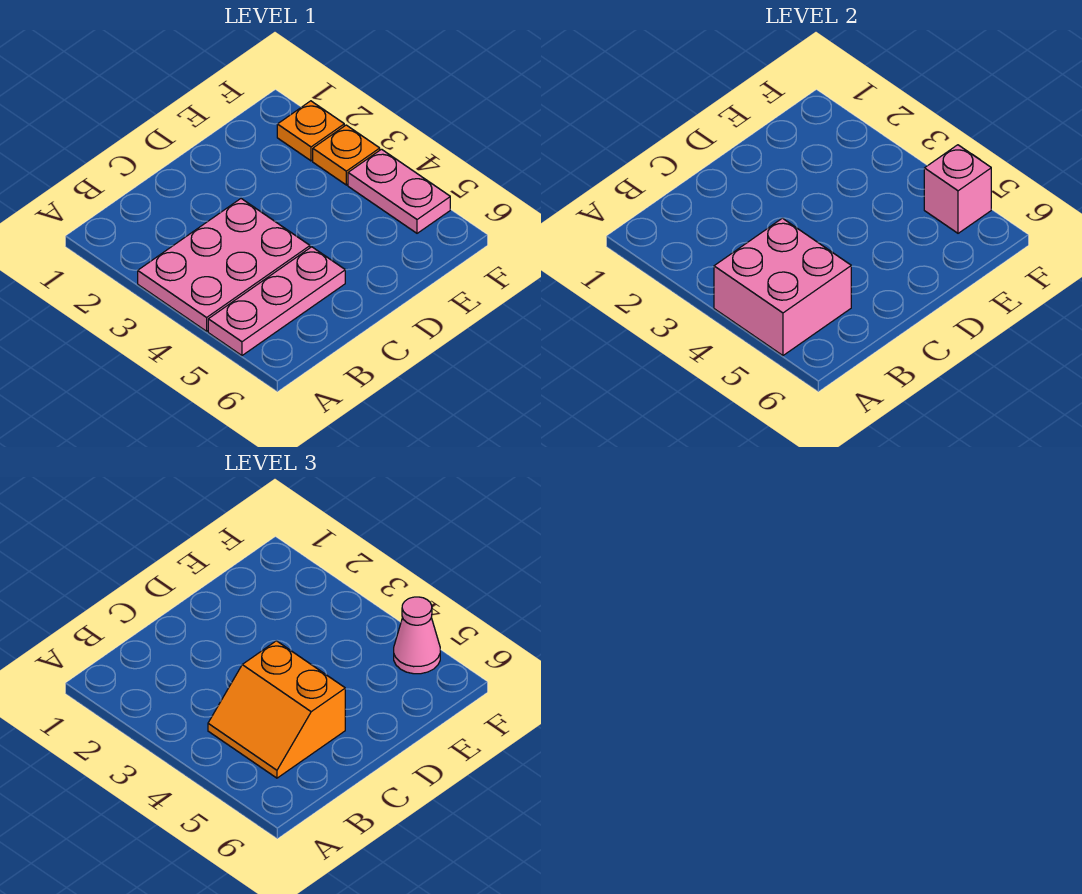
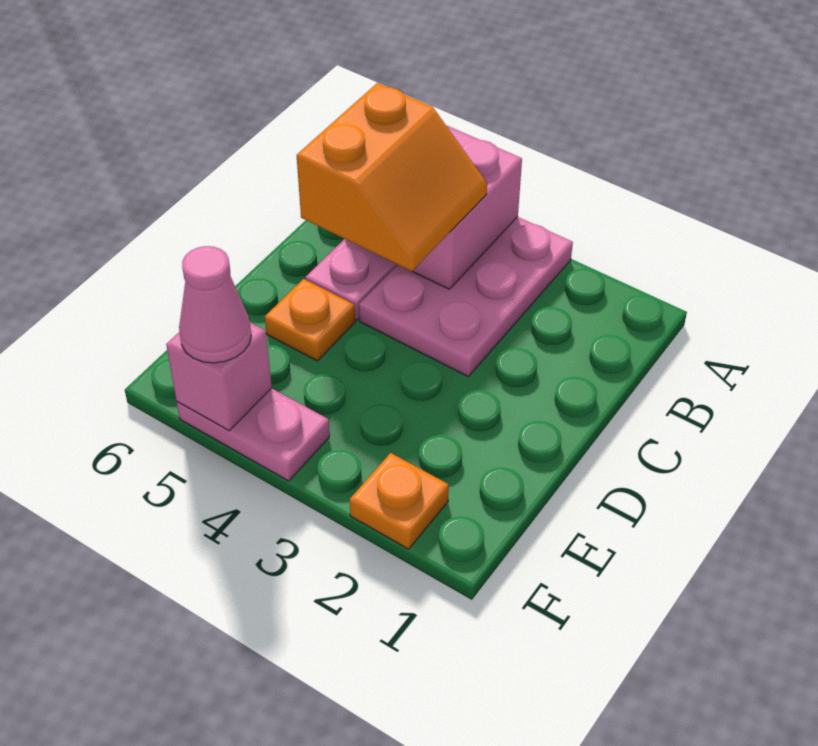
orange 2x2 slope [208,641,345,778] -> orange 2x2 slope turned to [297,83,487,271]
orange 1x1 plate [313,125,380,185] -> orange 1x1 plate moved to [265,279,355,361]

